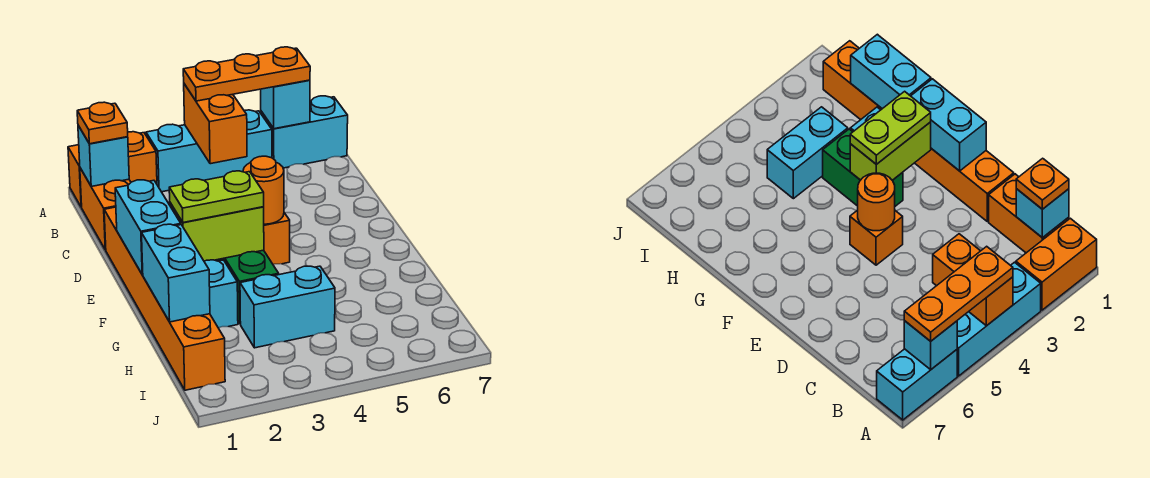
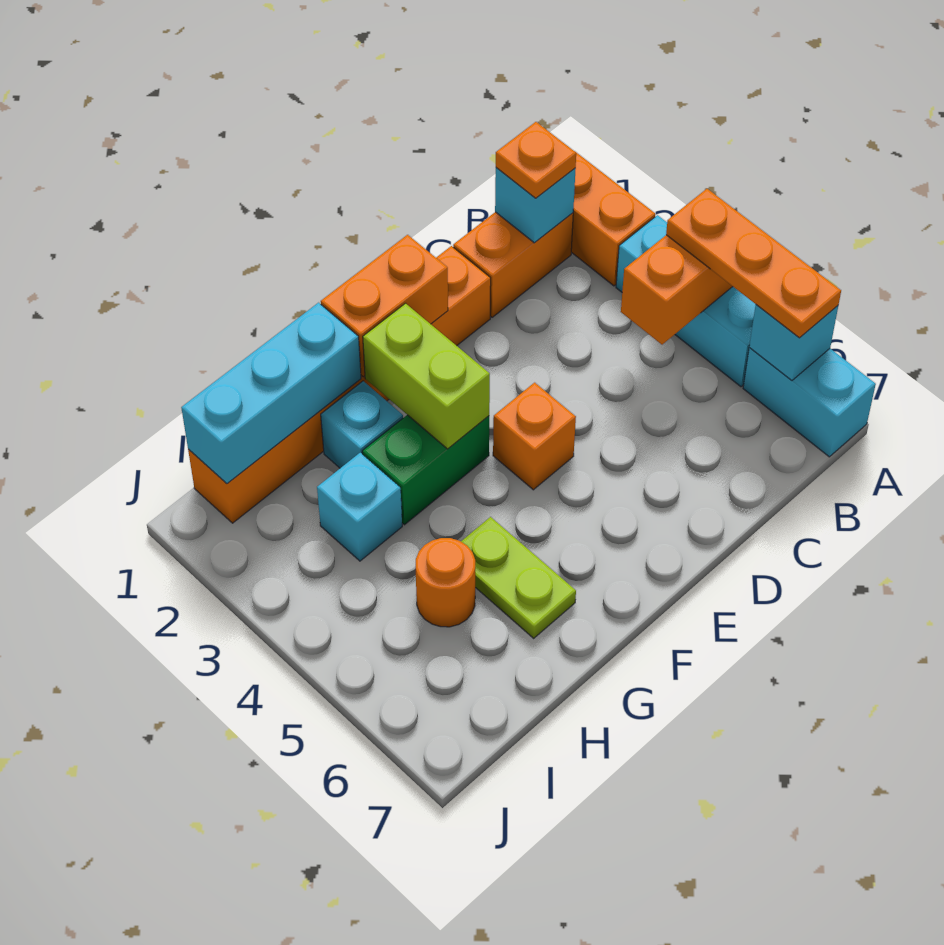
cyan 1x2 brick [115,180,181,275] -> orange 1x2 brick [321,235,448,377]
orange 1x1 round brick [243,156,284,224] -> orange 1x1 round brick moved to [416,538,475,627]
lime 1x2 plate [169,171,264,222] -> lime 1x2 plate moved to [461,517,576,638]
cyan 1x2 brick [142,224,210,322] -> cyan 1x3 brick [181,303,361,484]
cyan 1x2 brick [240,266,335,348] -> cyan 1x1 brick [317,453,402,561]

